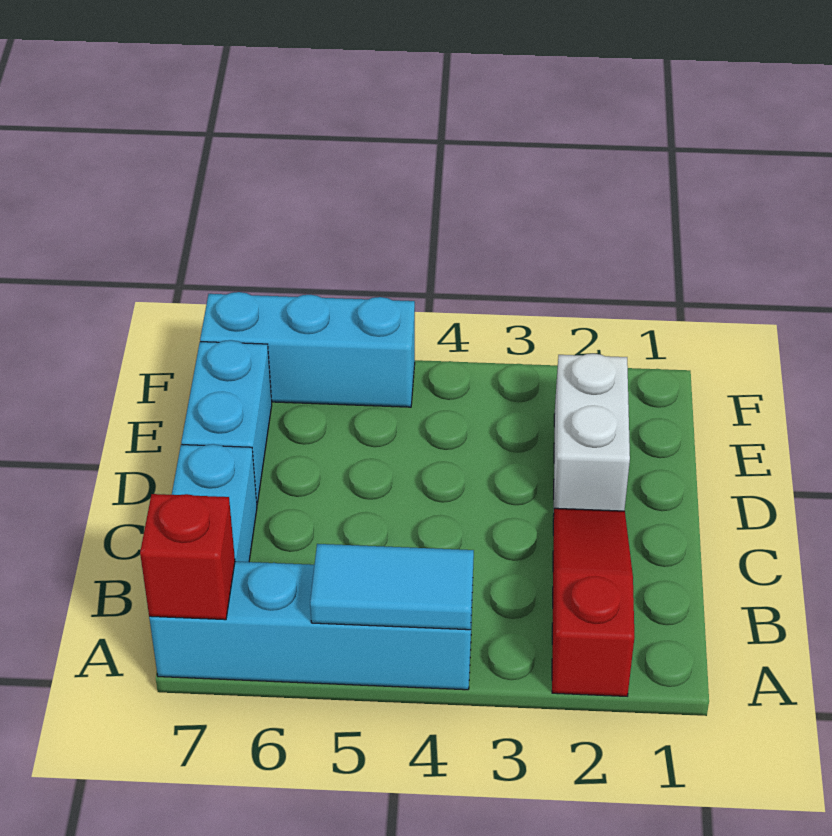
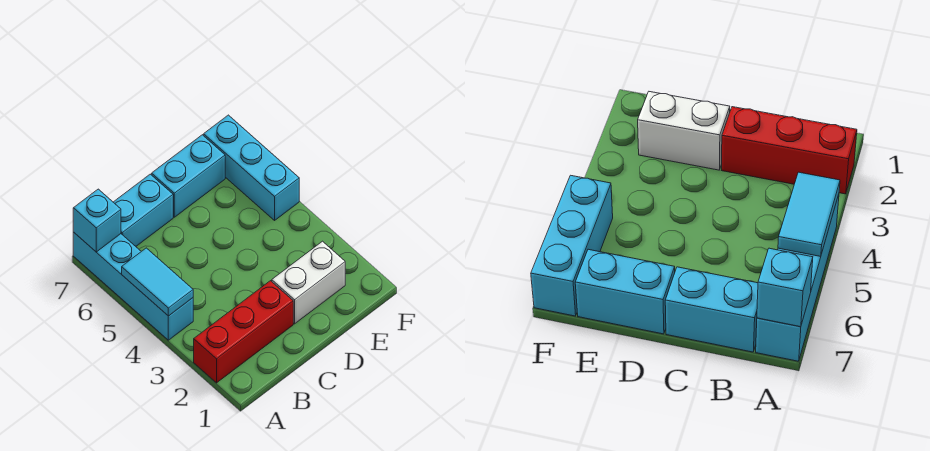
red 1x3 slope [552,508,634,696] -> red 1x3 brick [194,281,293,383]
red 1x1 brick [140,494,235,620] -> cyan 1x1 brick [73,189,121,252]

